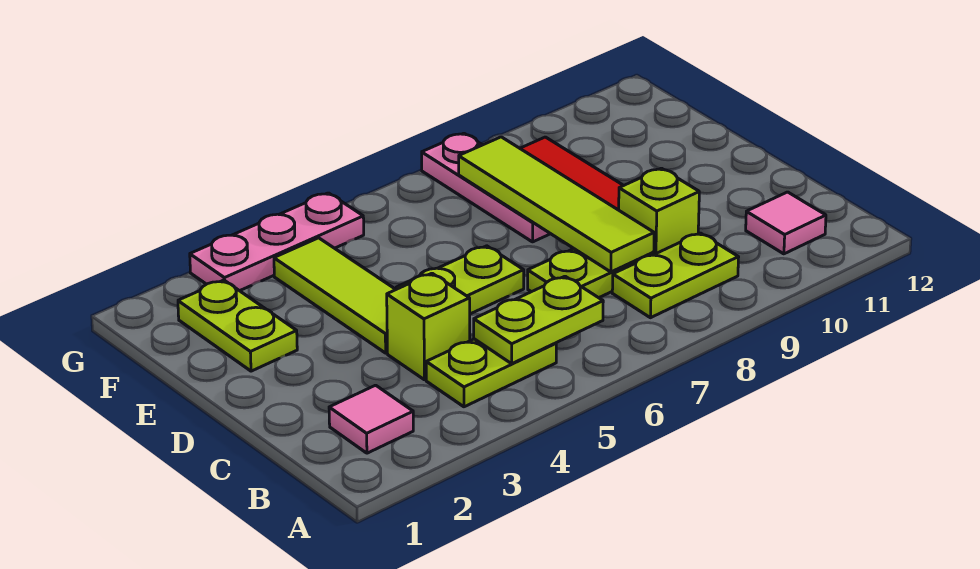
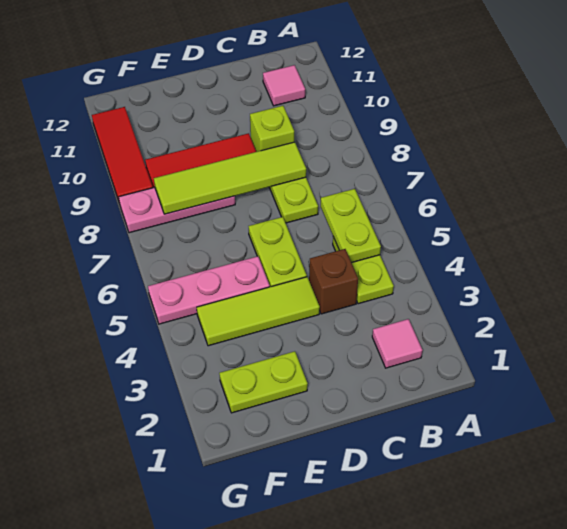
lime 1x2 plate [612,233,739,318] -> none
lime 1x1 brick [387,273,470,380] -> brown 1x1 brick [309,249,358,314]
pink 1x3 plate [190,193,364,291] -> pink 1x3 plate turned to [148,256,270,324]
none -> red 1x3 tile [92,107,153,204]

